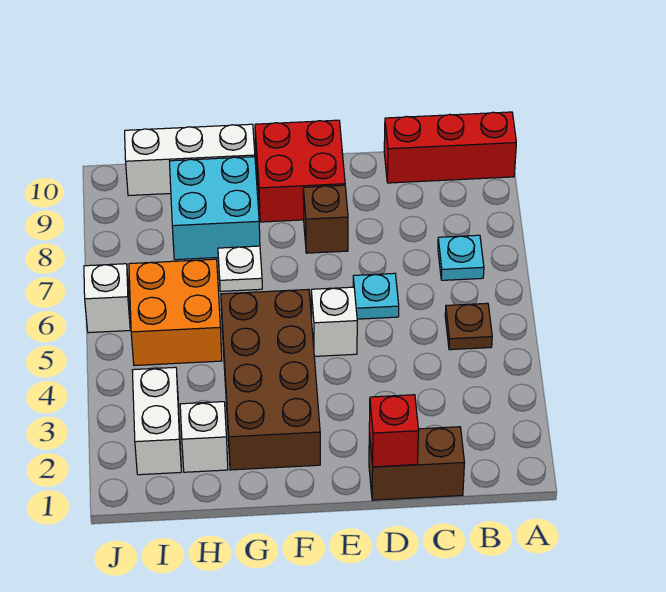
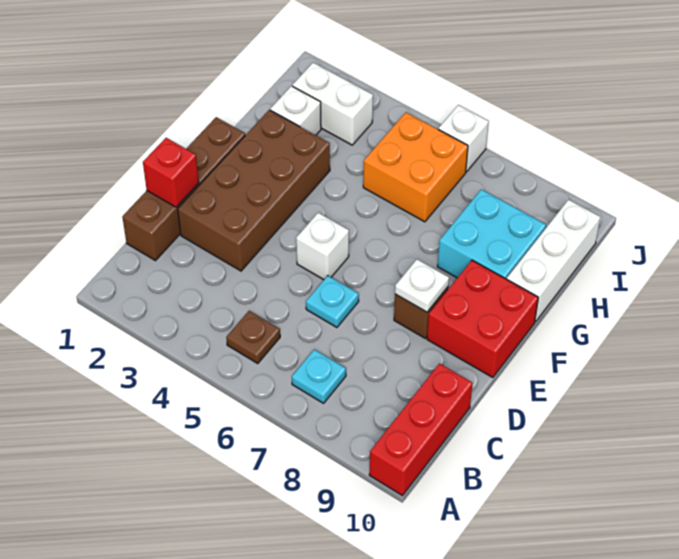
brown 1x2 brick [369,427,464,500] -> brown 1x4 brick [122,117,245,261]
brown 2x4 brick [221,289,320,470] -> brown 2x4 brick turned to [178,110,330,271]
white 1x1 plate [218,246,262,291] -> white 1x1 plate moved to [395,259,449,312]

